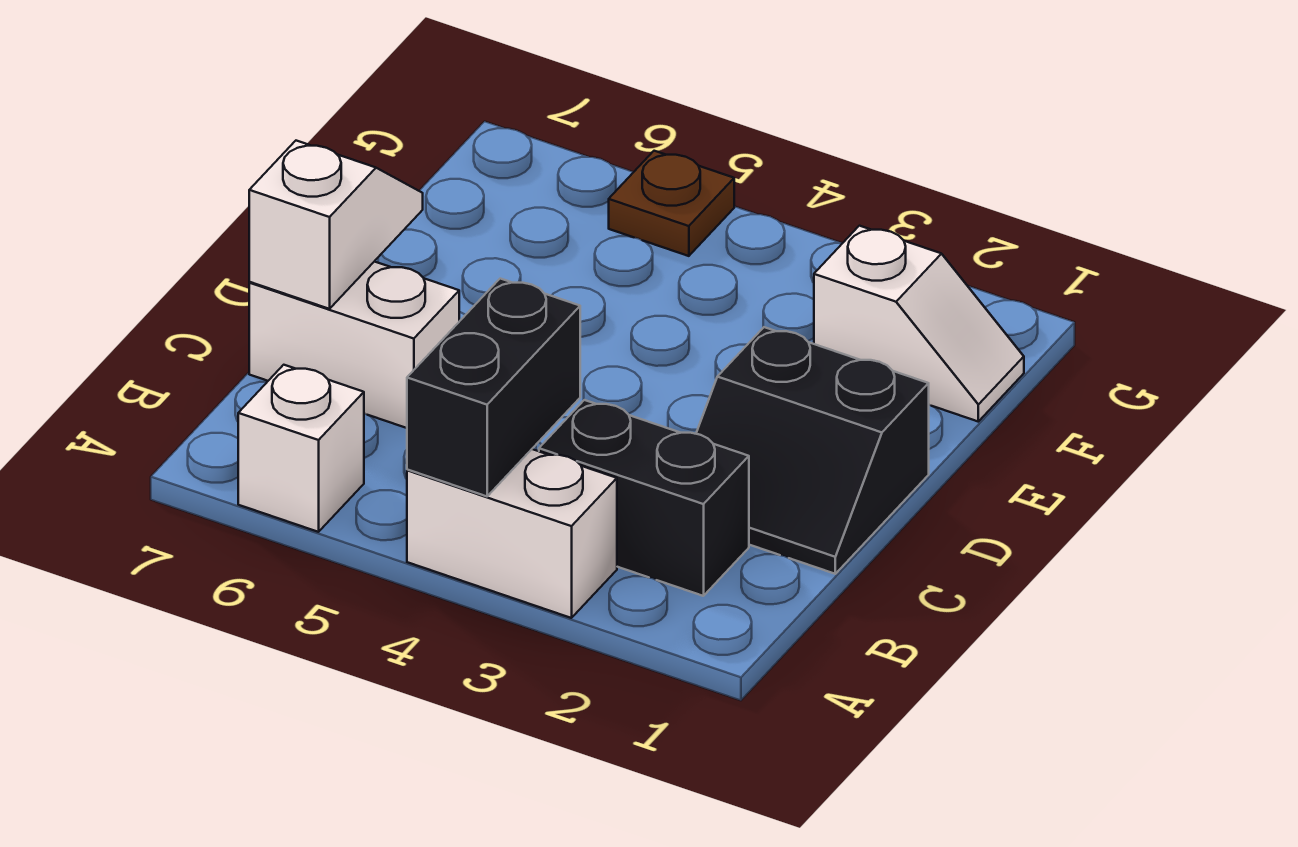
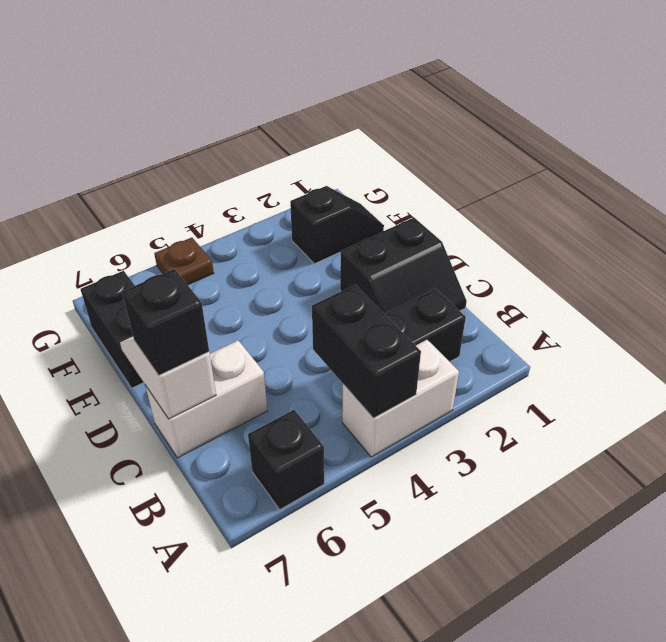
white 1x1 brick [238,365,364,532] -> black 1x1 brick [248,410,324,509]
none -> black 1x1 brick [122,269,209,375]
none -> black 1x2 brick [81,271,144,388]
white 1x2 slope [814,226,1024,421] -> black 1x2 slope [290,186,384,264]

